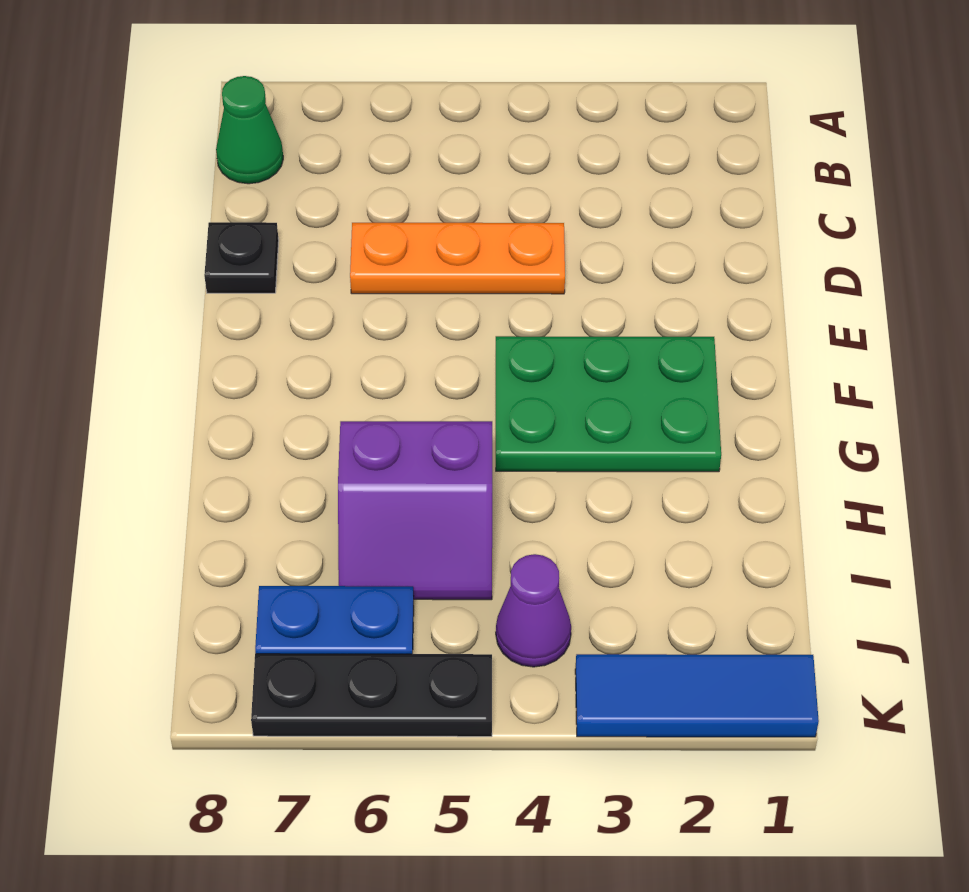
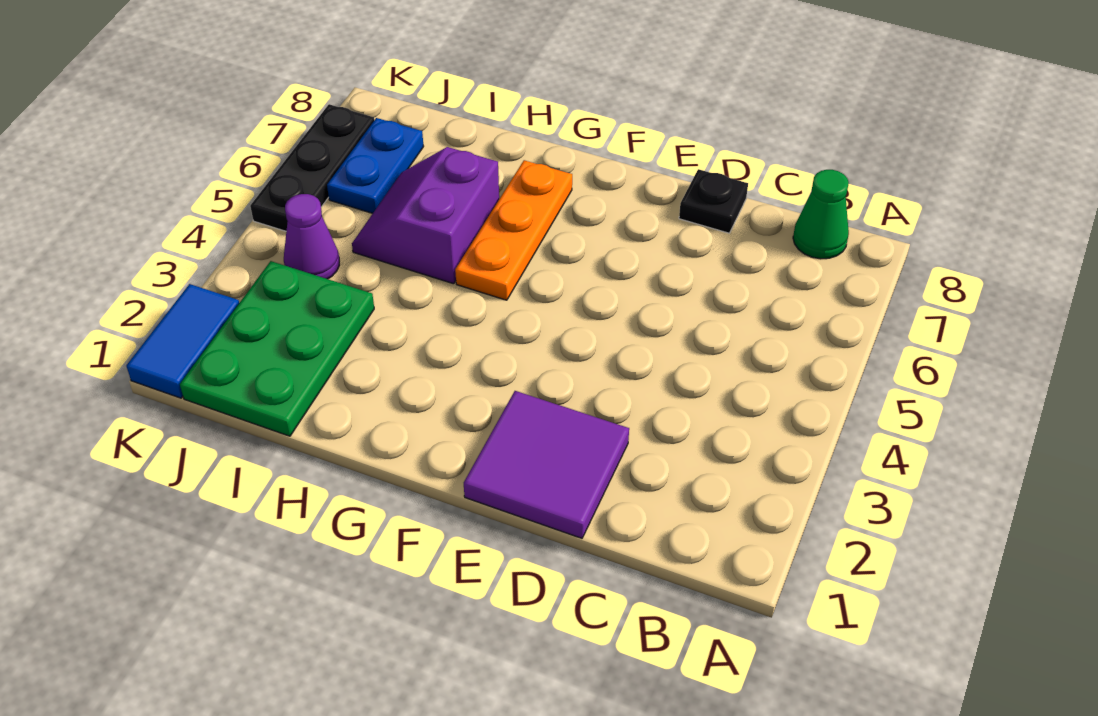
none -> purple 2x2 tile [464,391,629,538]
orange 1x3 plate [350,223,565,294] -> orange 1x3 plate moved to [455,160,572,300]
green 2x3 plate [496,336,721,472] -> green 2x3 plate moved to [180,261,374,436]
blue 1x3 tile [575,654,819,737] -> blue 1x2 tile [126,284,239,398]

